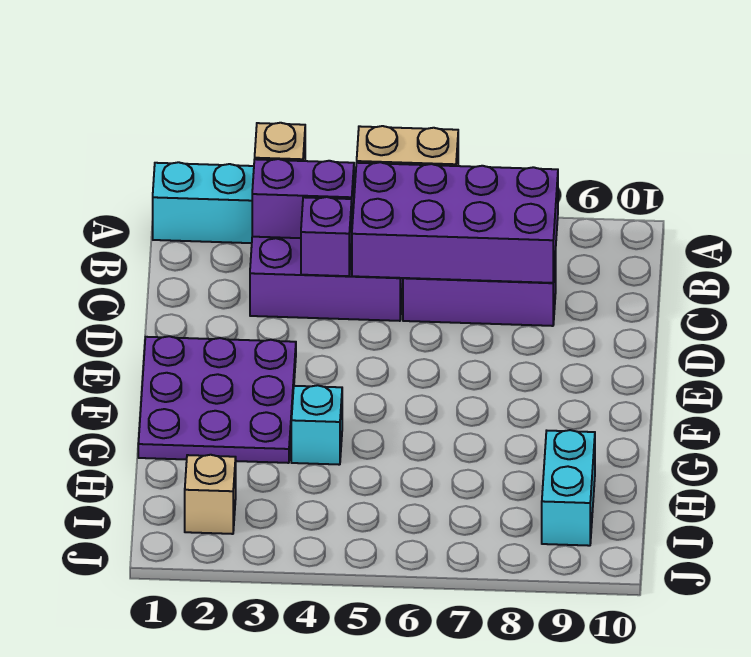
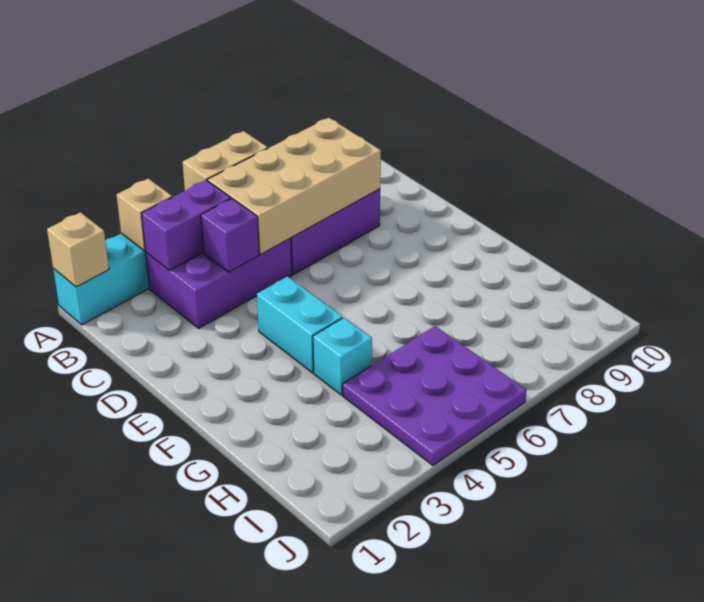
purple 2x4 brick [352,162,558,283] -> tan 2x4 brick [208,118,381,254]
purple 3x3 plate [138,336,296,463] -> purple 3x3 plate moved to [343,326,526,466]
cyan 1x2 brick [542,430,595,546] -> cyan 1x2 brick moved to [257,276,343,373]
tan 1x1 brick [185,455,236,534] -> tan 1x1 brick moved to [47,212,109,287]

